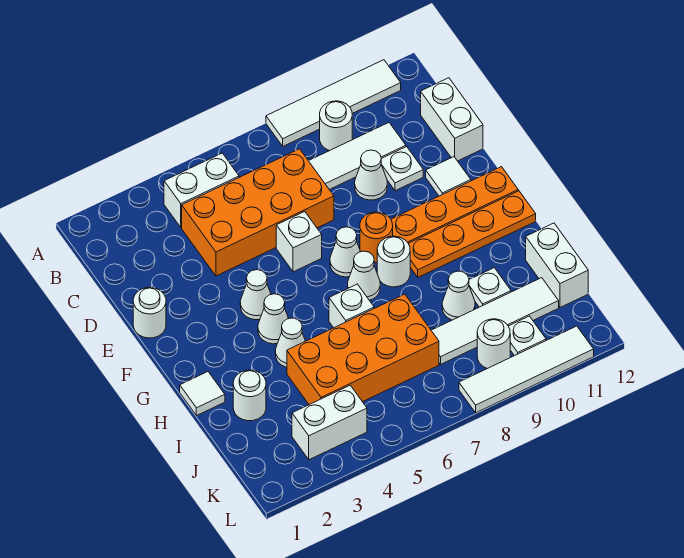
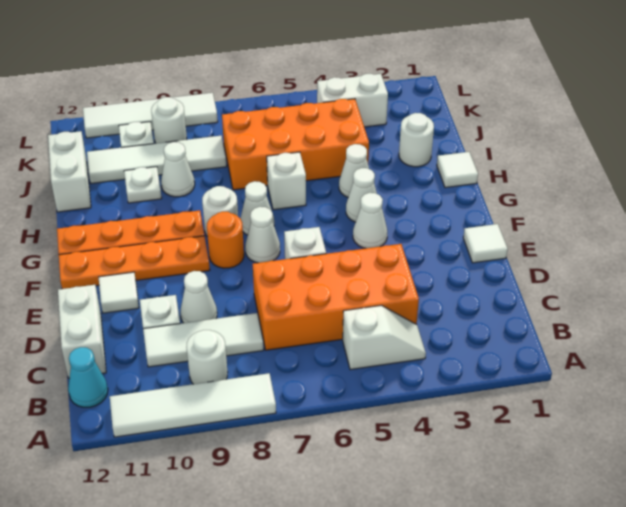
white 1x2 brick [164,153,239,227] -> white 1x2 slope [343,305,426,370]
none -> cyan 1x1 cone [68,347,108,407]
white 1x1 round brick [133,287,166,338] -> white 1x1 tile [463,224,508,263]

